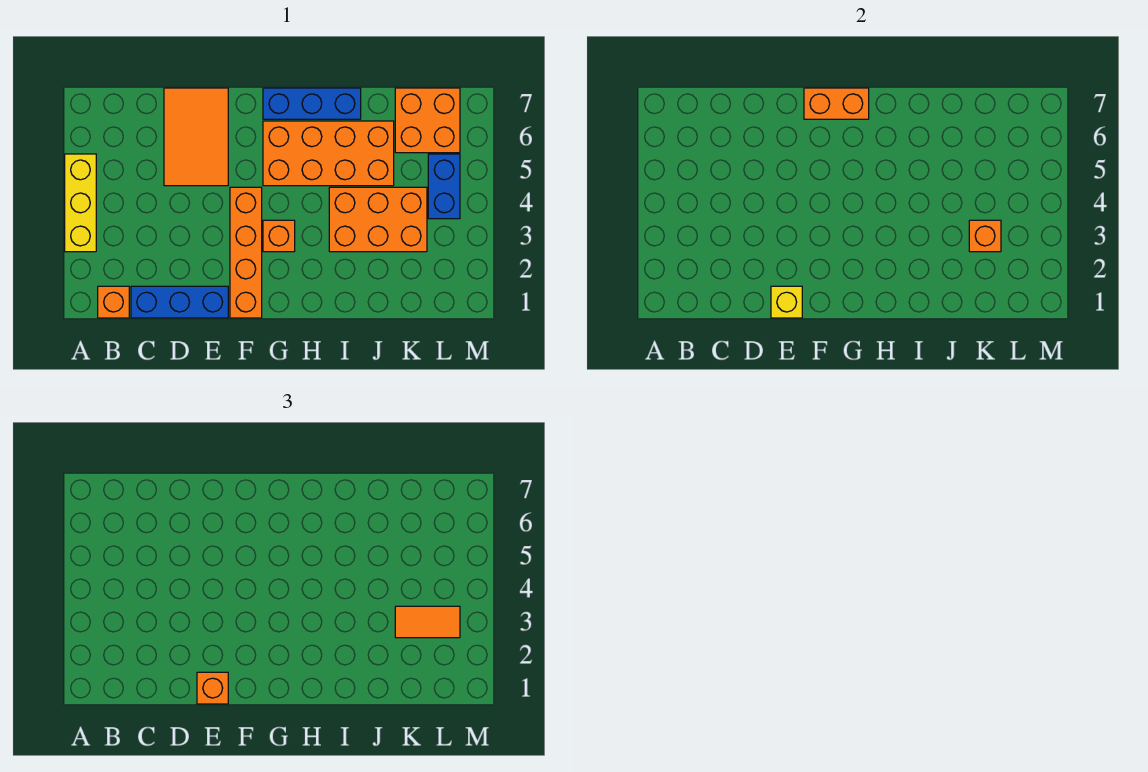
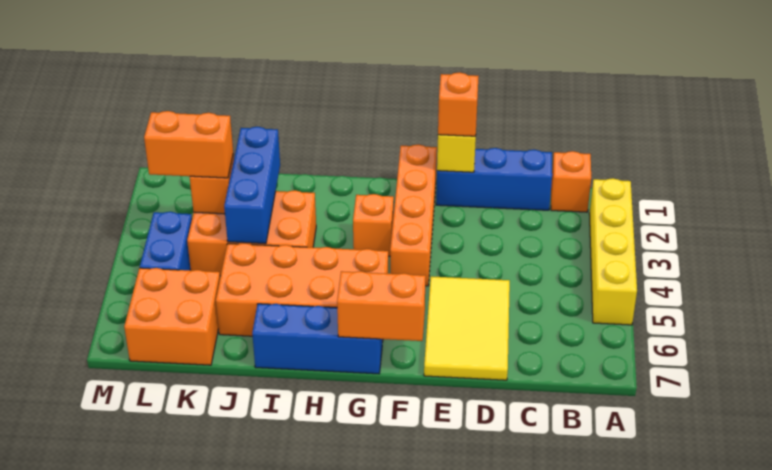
yellow 1x3 brick [65,154,96,252] -> yellow 1x4 brick [589,178,637,325]
orange 2x3 tile [164,88,228,186] -> yellow 2x3 tile [424,276,510,380]
none -> blue 1x3 brick [224,127,280,244]
orange 1x2 tile [395,606,460,638] -> orange 1x2 brick [144,111,233,178]

